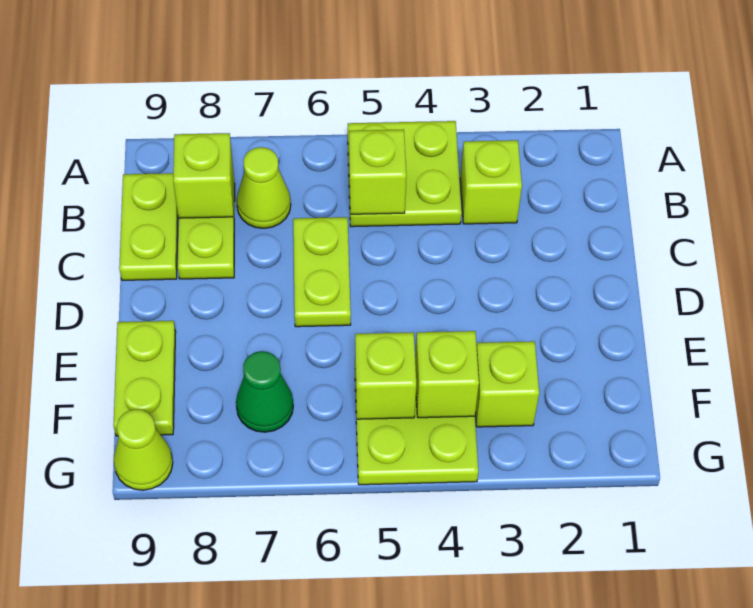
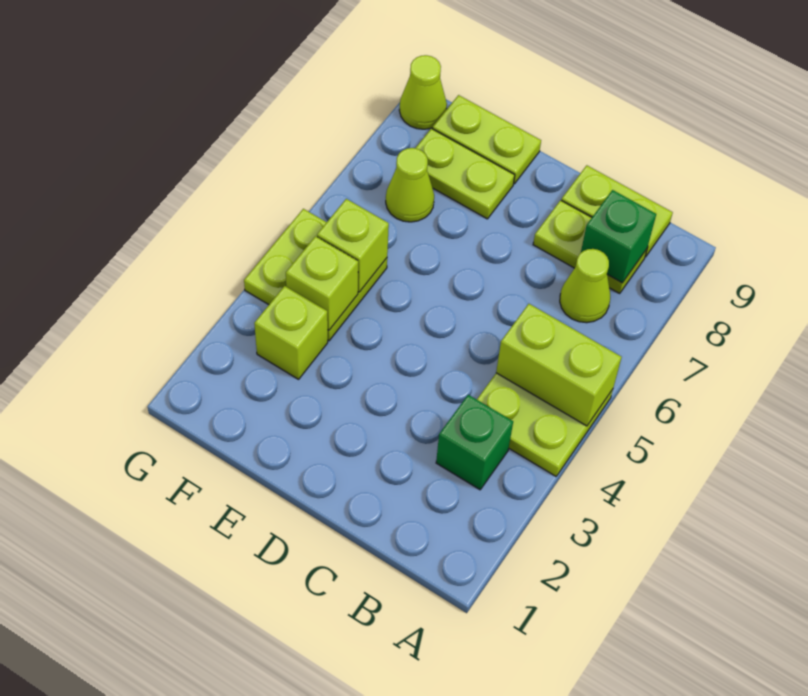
lime 1x1 brick [460,140,522,224] -> green 1x1 brick [436,395,513,490]
lime 1x1 brick [349,129,406,214] -> lime 1x2 brick [496,304,622,426]
lime 1x1 brick [173,133,233,218] -> green 1x1 brick [581,190,656,283]
lime 1x2 plate [293,217,351,327] -> lime 1x2 plate moved to [416,128,515,219]
green 1x1 cone [236,351,293,432] -> lime 1x1 cone [386,148,434,222]

